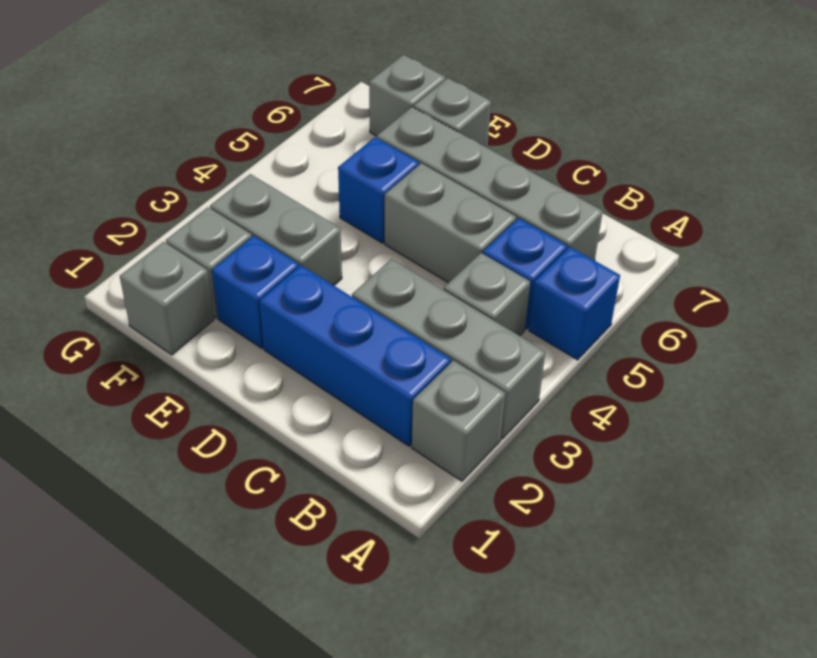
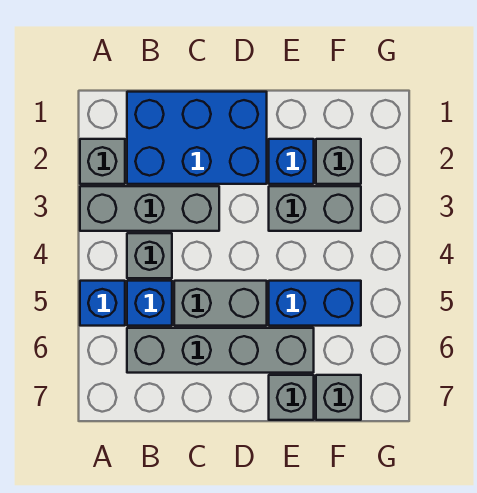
blue 1x3 brick [259,265,451,446] -> blue 2x3 brick [127,92,267,184]
blue 1x1 brick [338,137,419,243] -> blue 1x2 brick [269,281,361,326]
grey 1x1 brick [120,242,214,355] -> none

